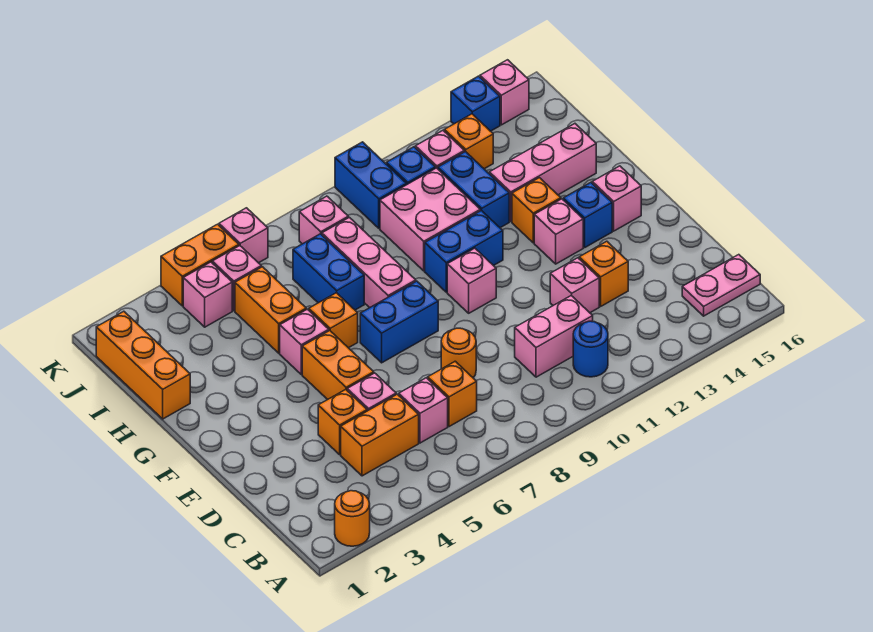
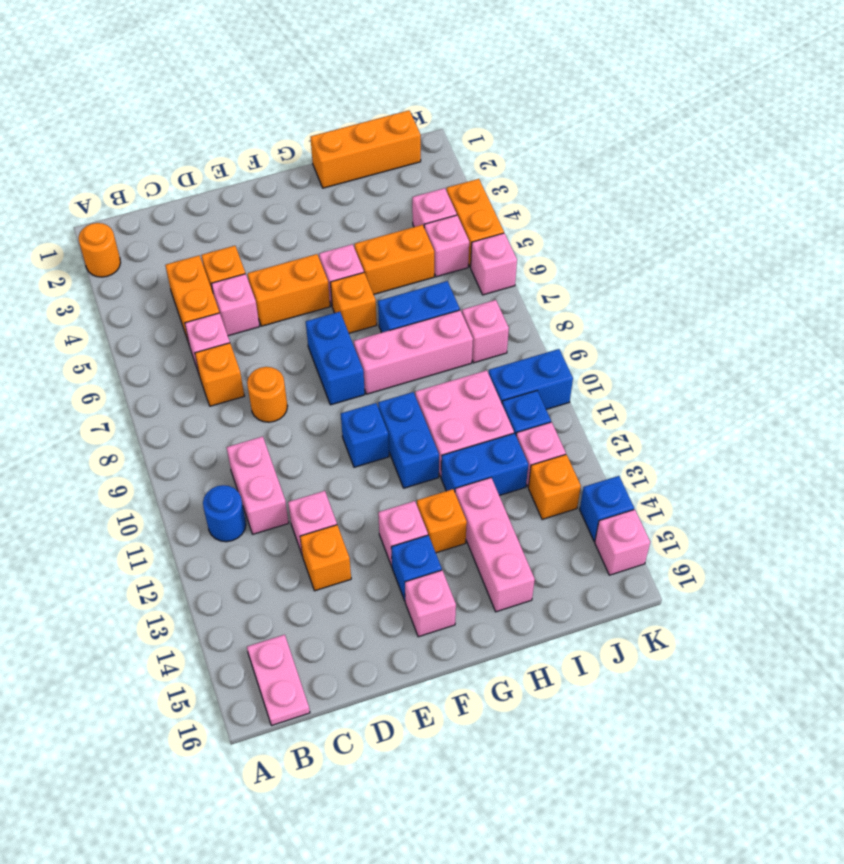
pink 1x1 brick [447,248,496,313] -> blue 1x1 brick [341,403,389,467]

